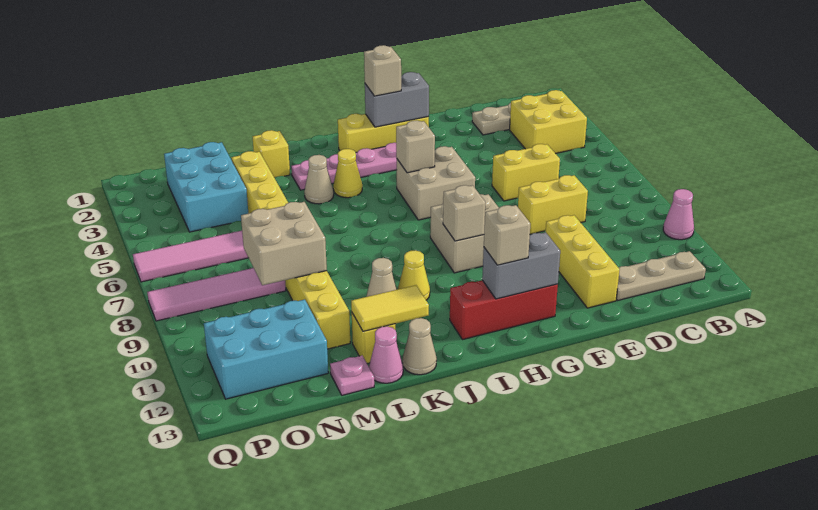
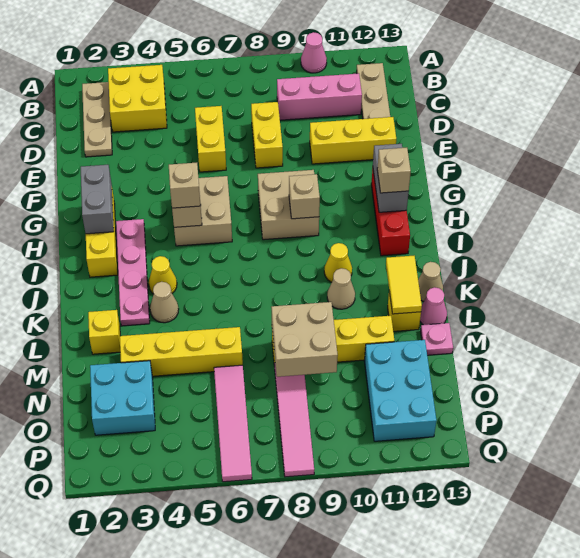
none -> pink 1x3 brick [277,73,362,120]
tan 1x1 brick [364,45,401,96] -> tan 1x1 brick moved to [169,163,201,208]
cyan 2x3 brick [164,142,248,232] -> cyan 2x2 brick [90,361,155,435]

